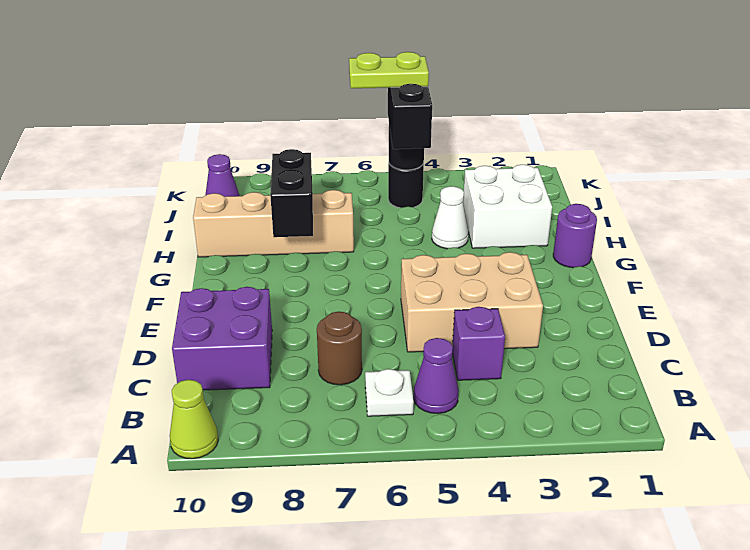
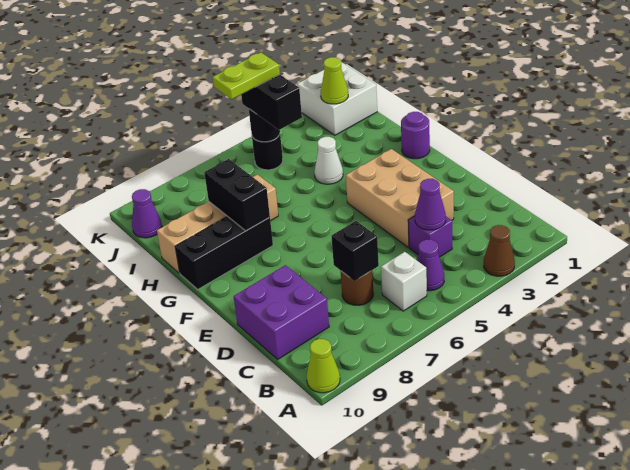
none -> brown 1x1 cone [484,225,515,276]
white 1x1 plate [365,369,414,416] -> white 1x1 brick [381,252,427,311]
none -> purple 1x1 cone [415,179,446,230]
none -> black 1x1 brick [331,221,379,281]
tan 2x3 brick [401,252,543,352] -> tan 2x3 brick turned to [346,149,454,247]
none -> black 1x3 brick [175,216,273,289]
white 2x2 brick [463,165,552,248] -> white 2x2 brick moved to [297,62,377,135]
none -> lime 1x1 cone [321,57,348,104]

